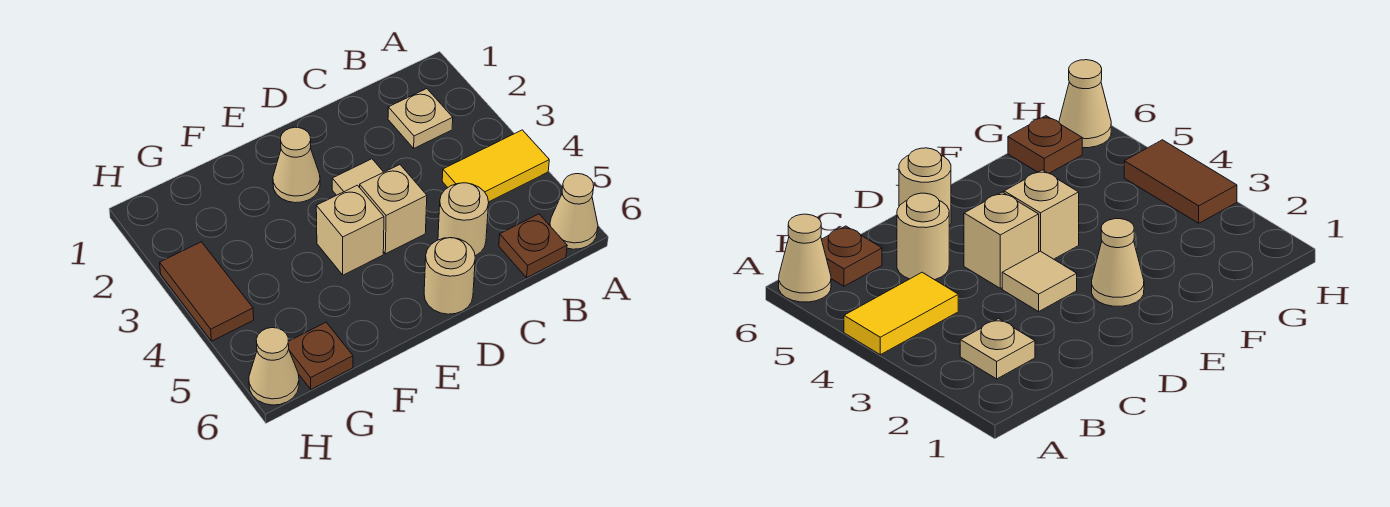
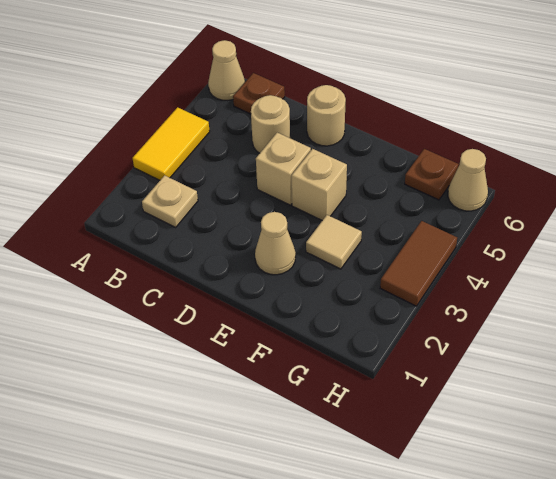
yellow 1x2 tile [442,130,549,202] -> yellow 1x2 tile turned to [133,107,210,180]
tan 1x1 tile [332,159,383,195] -> tan 1x1 tile moved to [306,215,362,269]

